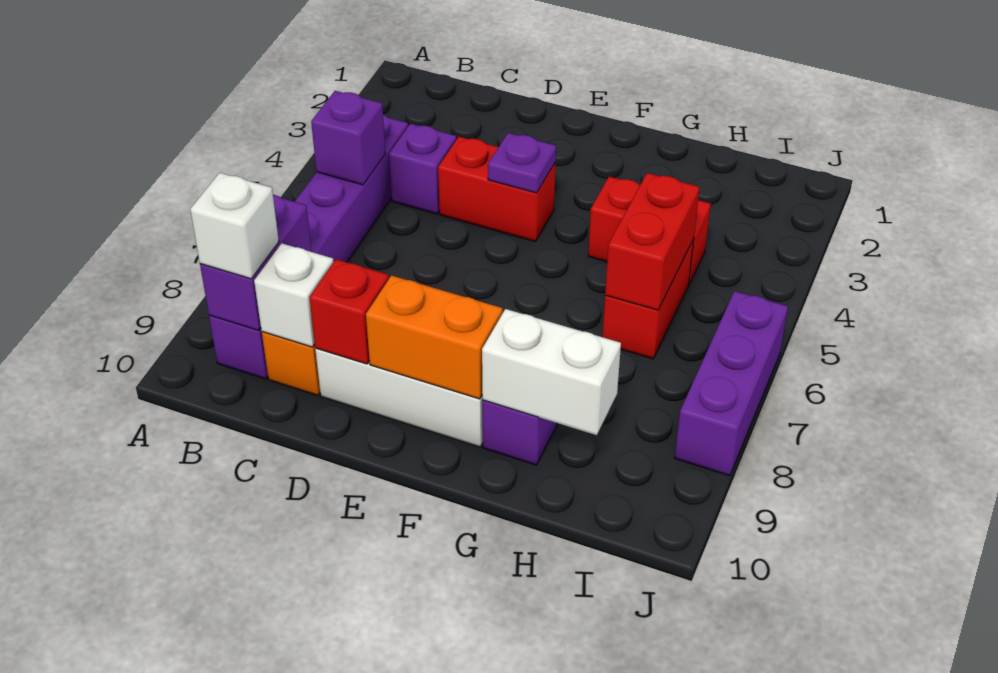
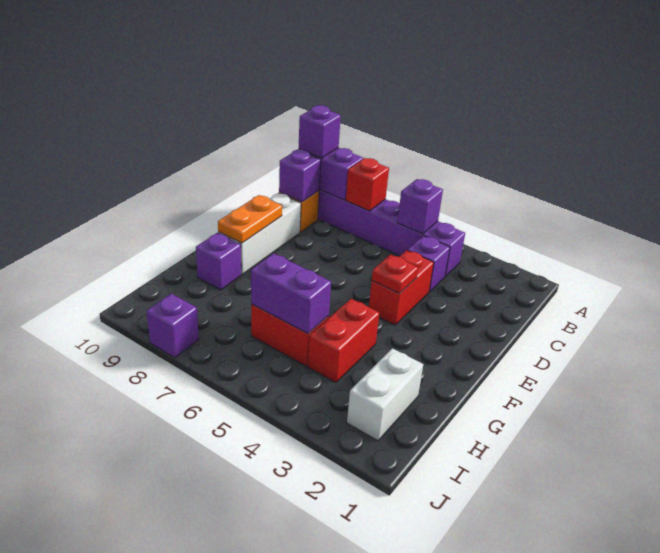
white 1x1 brick [190,173,279,279] -> purple 1x1 brick [299,105,341,158]
white 1x1 brick [254,243,334,347] -> purple 1x1 brick [279,150,321,202]
red 1x1 brick [309,259,389,364] -> red 1x1 brick moved to [346,158,389,211]
purple 1x1 plate [488,133,556,193] -> red 1x1 plate [372,255,418,294]
orange 1x2 brick [366,275,503,399] -> orange 1x2 plate [218,195,282,243]
white 1x2 brick [482,309,621,435] -> white 1x2 brick moved to [347,348,423,441]
red 1x2 brick [605,173,700,310] -> purple 1x2 brick [251,253,331,334]
purple 1x3 brick [675,291,788,476] -> purple 1x1 brick [146,294,199,358]

